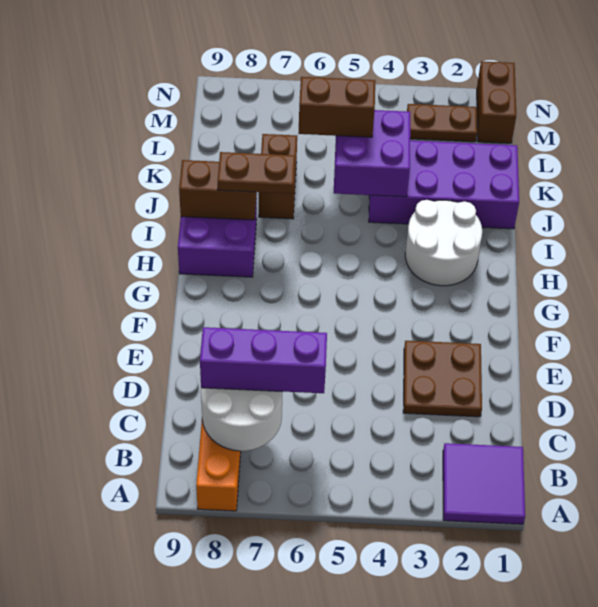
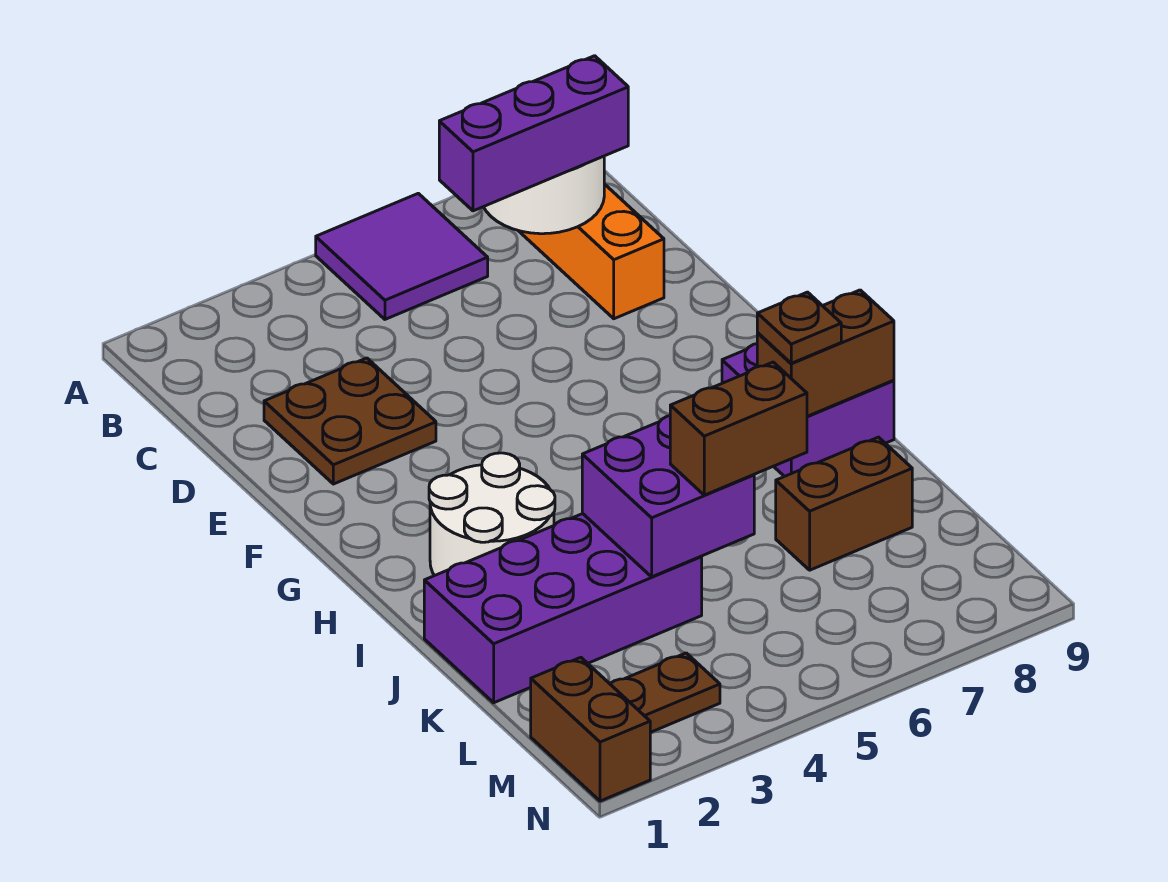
purple 2x2 tile [443,443,525,524] -> purple 2x2 tile moved to [316,193,488,319]
brown 1x2 plate [218,152,295,194] -> brown 1x1 plate [757,292,841,363]
brown 1x2 brick [259,134,297,219] -> brown 1x2 brick turned to [776,437,912,570]

